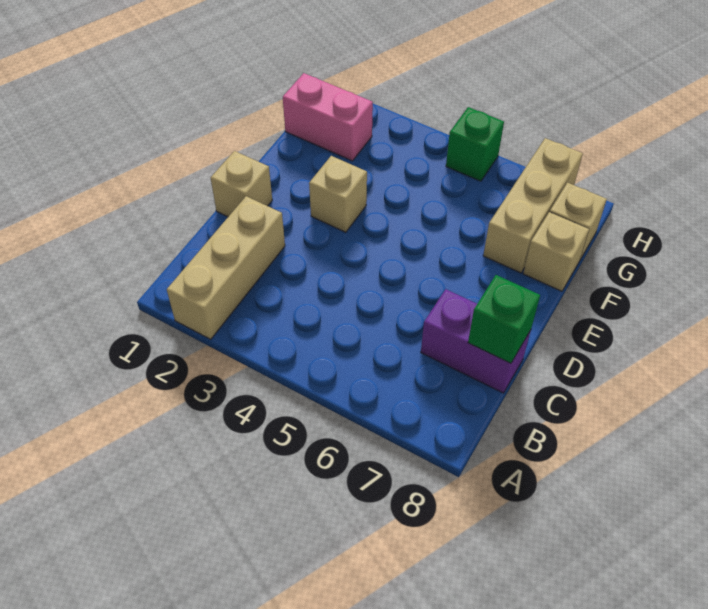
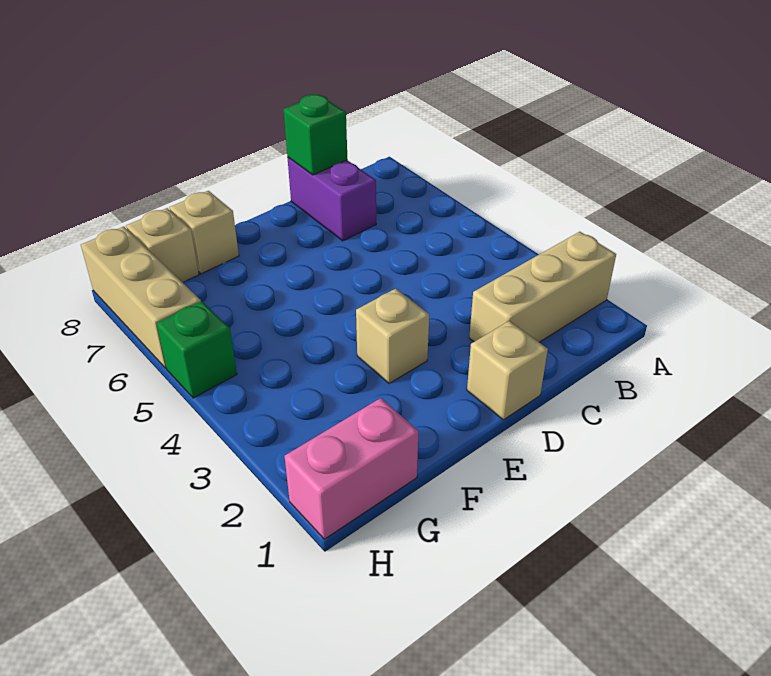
tan 1x3 brick [483,138,583,273] -> tan 1x3 brick turned to [81,227,201,368]
pink 1x2 brick [283,73,373,161] -> pink 1x2 brick turned to [284,398,419,539]

